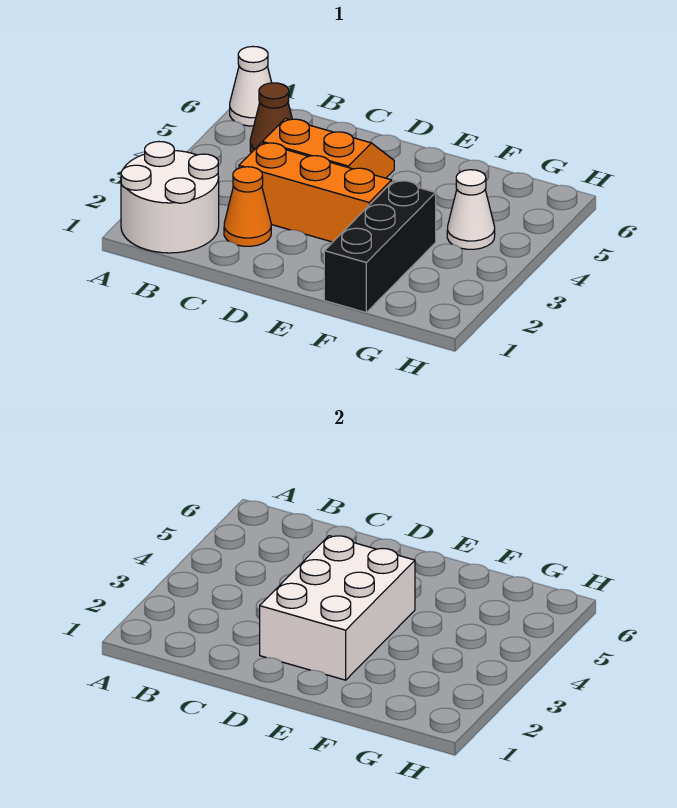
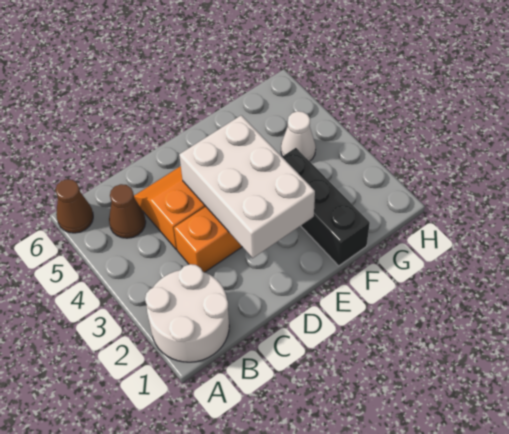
white 1x1 cone [230,46,272,126] -> brown 1x1 cone [56,179,93,233]
orange 1x1 cone [224,167,271,246] -> none

